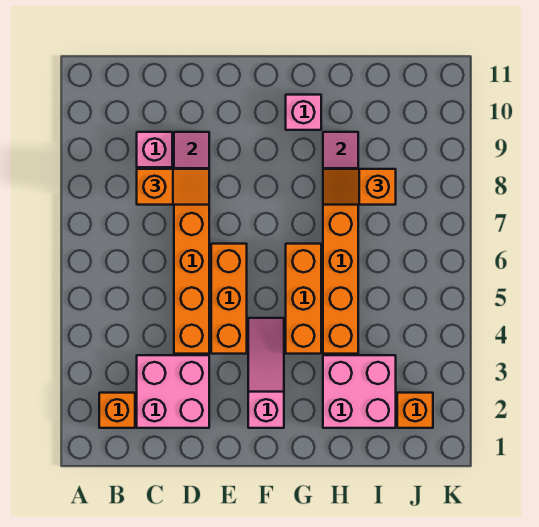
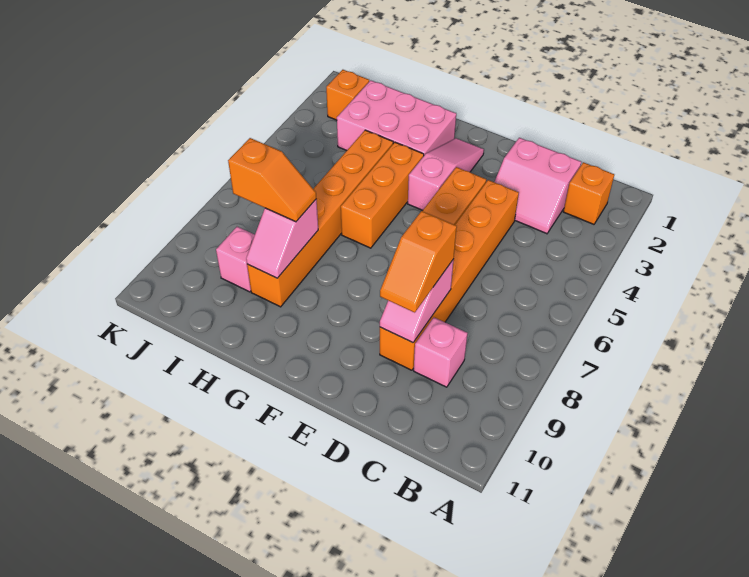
pink 2x2 brick [137,355,209,428] -> pink 2x2 slope [495,138,581,234]
orange 1x2 slope [137,169,209,205] -> orange 1x2 slope turned to [380,211,457,313]
pink 1x3 slope [248,318,284,428] -> pink 1x3 slope turned to [408,138,484,210]
pink 1x1 brick [286,95,321,130] -> pink 1x1 brick moved to [216,227,255,292]
pink 2x2 brick [323,355,396,428] -> pink 2x3 brick [337,80,456,155]

